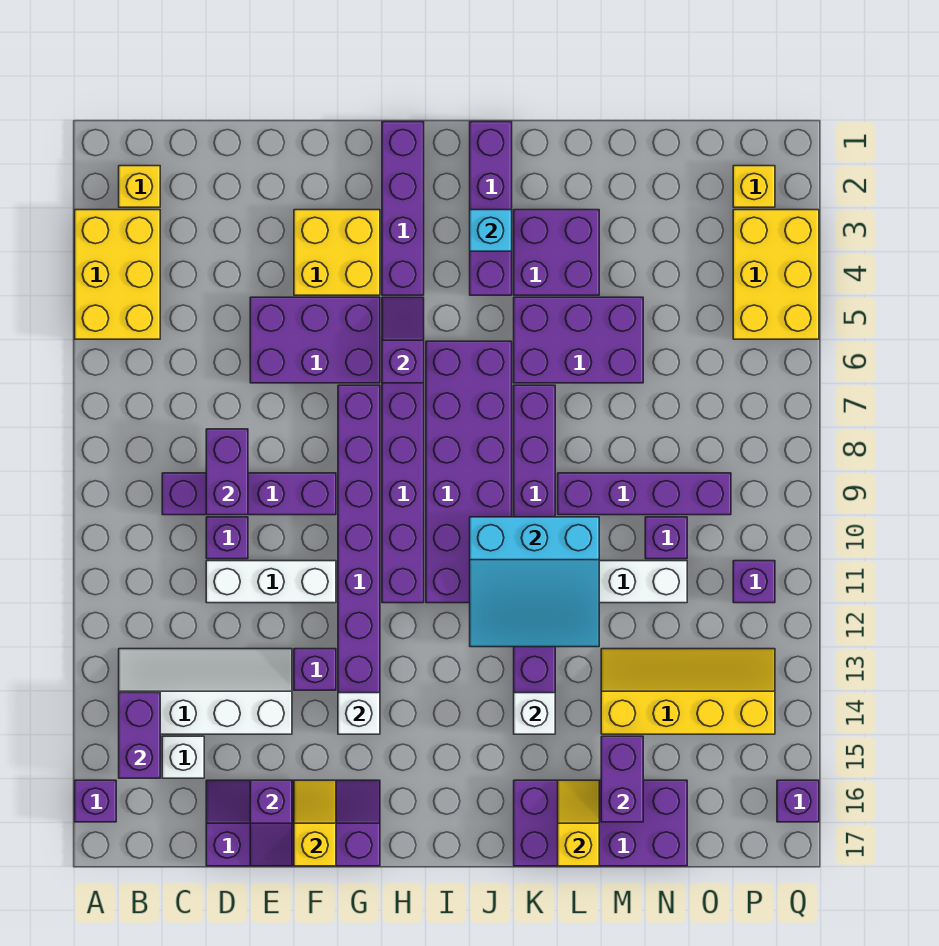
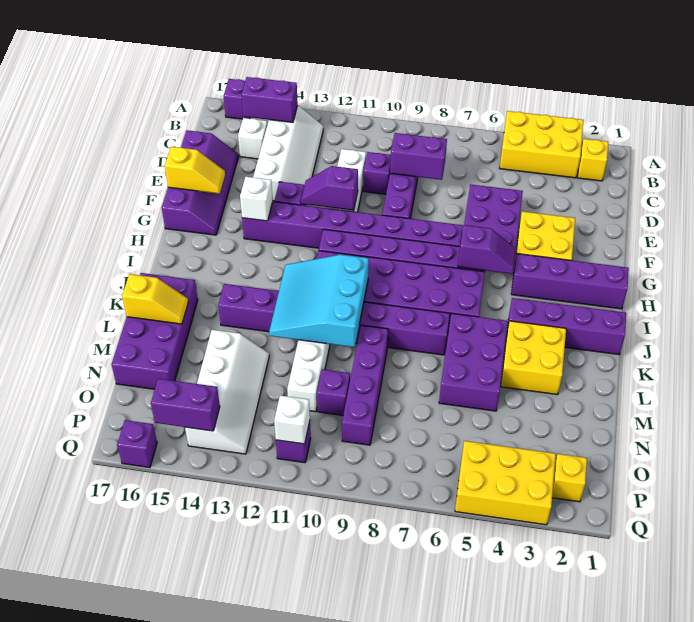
purple 1x2 slope [250,780,292,866] -> purple 1x2 slope moved to [301,166,358,210]
cyan 1x1 brick [470,210,512,251] -> none
purple 2x2 brick [514,210,599,295] -> yellow 2x2 brick [501,321,566,395]
white 1x1 brick [514,693,555,734] -> white 1x1 brick moved to [274,395,310,444]
yellow 2x4 slope [601,649,775,734] -> white 2x4 slope [185,330,269,454]
purple 1x2 brick [601,736,643,822] -> purple 1x2 brick moved to [151,379,220,431]

